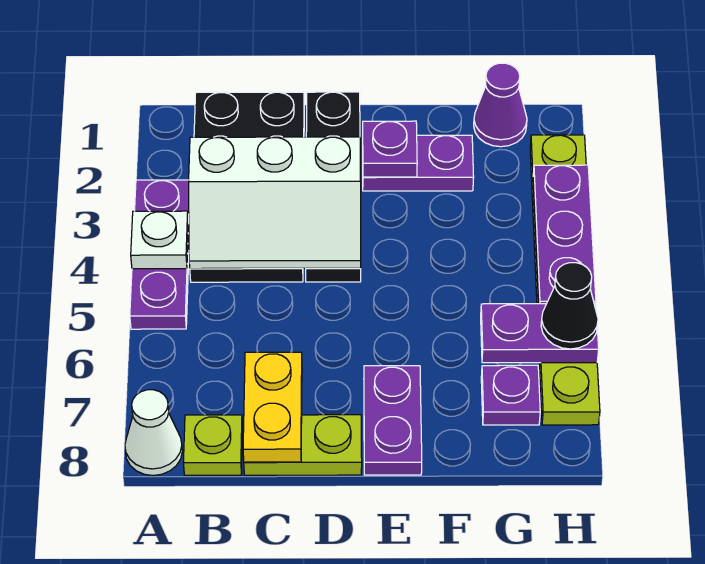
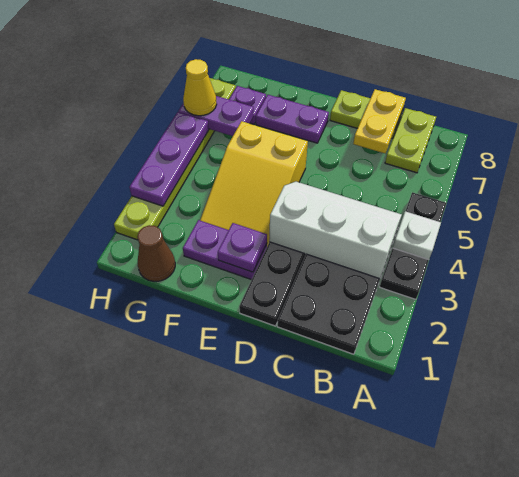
purple 1x3 plate [130,180,189,329] -> black 1x3 plate [380,192,446,299]
white 1x1 cone [125,390,182,475] -> none
lime 1x1 plate [183,415,242,475] -> lime 1x2 plate [385,108,436,173]
none -> yellow 2x3 slope [200,121,308,246]
purple 1x2 plate [364,366,422,475] -> purple 1x2 plate turned to [256,95,329,143]
purple 1x1 cone [474,63,527,147] -> brown 1x1 cone [137,225,175,282]
black 1x1 cone [541,263,598,349] -> yellow 1x1 cone [183,59,217,116]

